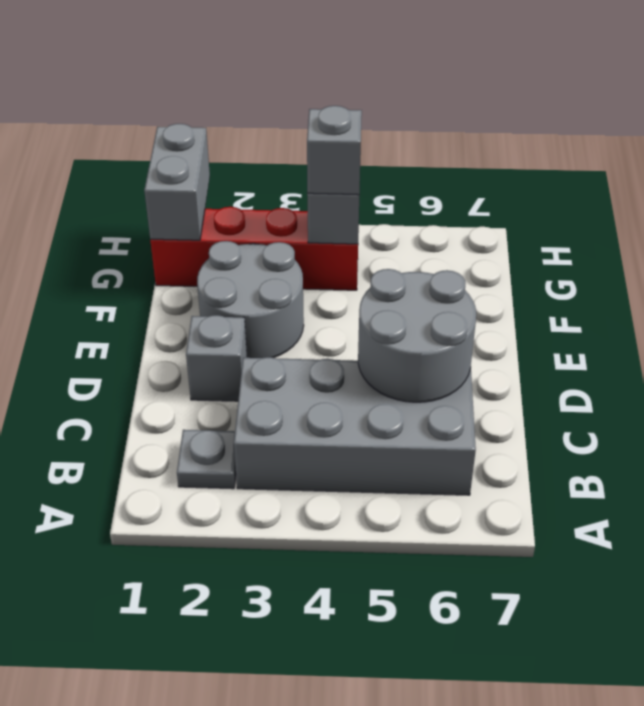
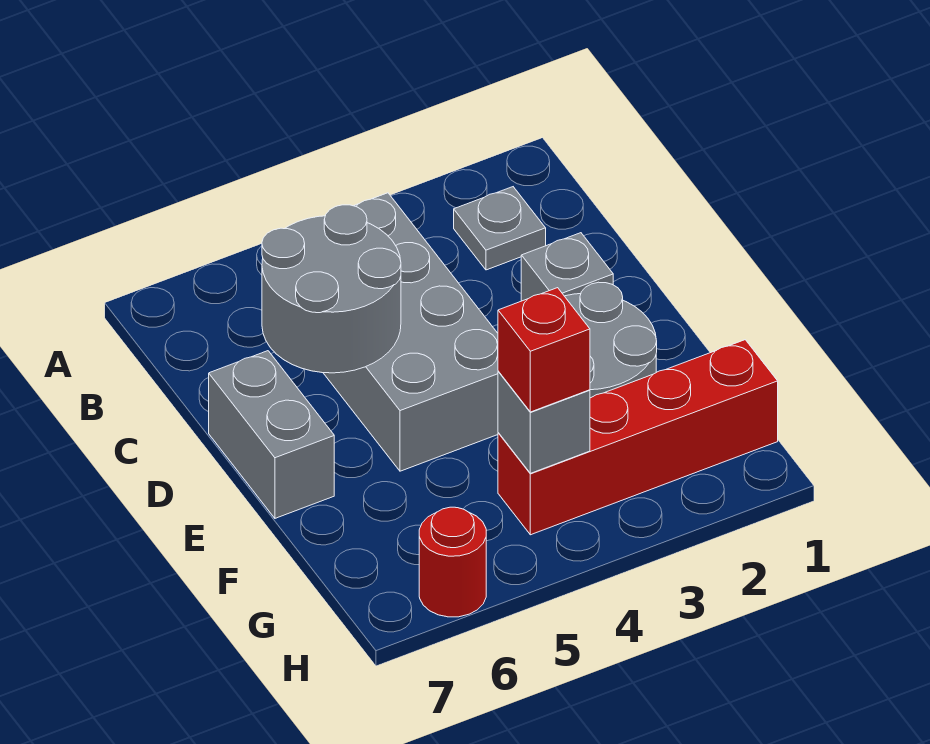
grey 2x4 brick [234,357,476,495] -> grey 2x4 brick turned to [324,193,498,471]
grey 1x2 brick [144,124,210,240] -> grey 1x2 brick moved to [209,351,334,518]
grey 1x1 brick [307,106,362,195] -> red 1x1 brick [498,288,590,412]
none -> red 1x1 round brick [419,507,486,617]

